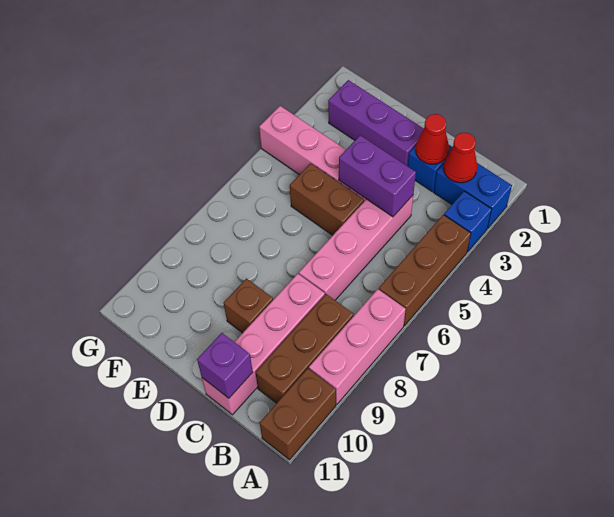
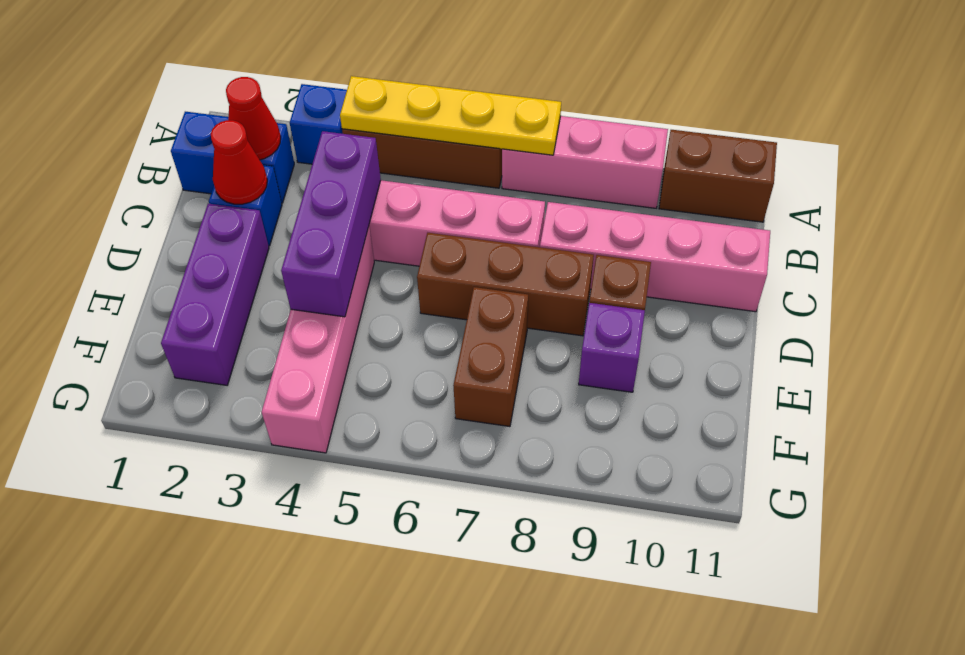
blue 1x2 brick [434,163,512,228] -> blue 1x2 brick turned to [171,112,294,203]
none -> yellow 1x4 plate [340,76,561,155]
brown 1x3 brick [256,294,354,403] -> brown 1x3 brick moved to [417,233,594,336]
purple 1x2 brick [339,135,416,217] -> purple 1x3 brick [281,131,381,317]
purple 1x1 brick [197,333,253,398] -> purple 1x1 brick moved to [579,303,645,392]
brown 1x2 brick [290,163,364,235] -> brown 1x2 brick moved to [453,287,528,427]

